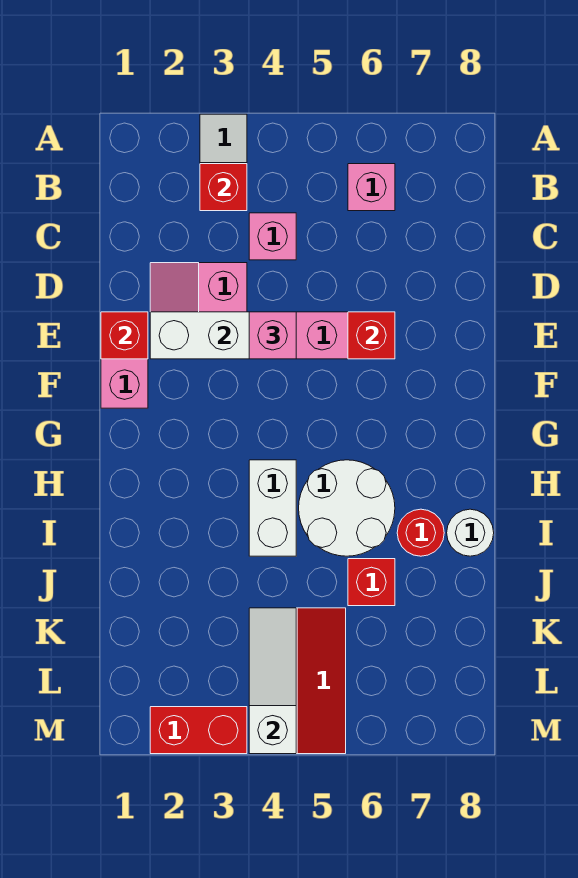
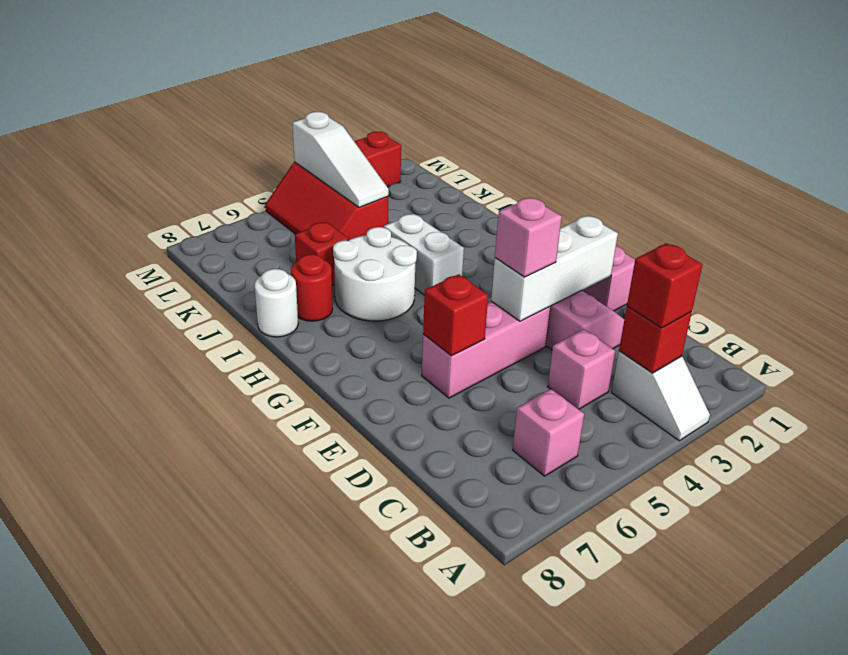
red 1x1 brick [101,312,148,359] -> red 1x1 brick moved to [627,243,703,328]

